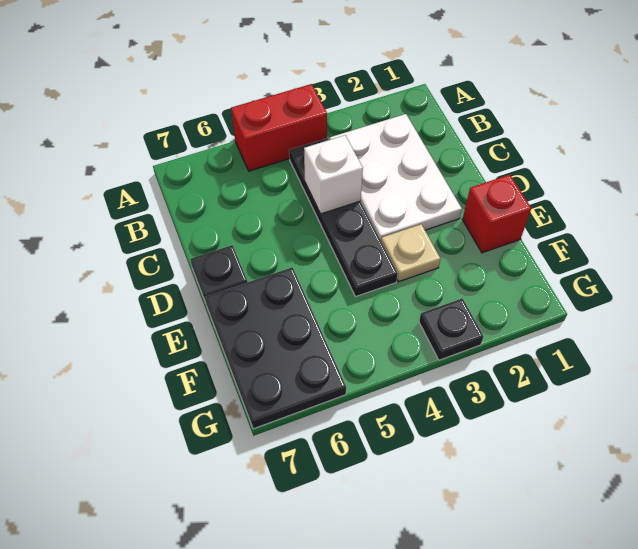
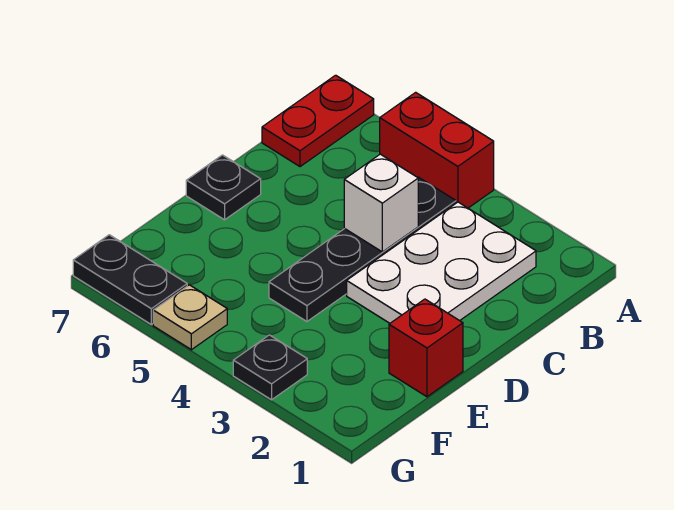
none -> red 1x2 plate [262,75,374,167]
tan 1x1 plate [381,224,440,282] -> tan 1x1 plate moved to [153,285,227,350]
black 2x3 plate [205,267,346,429] -> black 1x2 plate [73,235,187,325]

